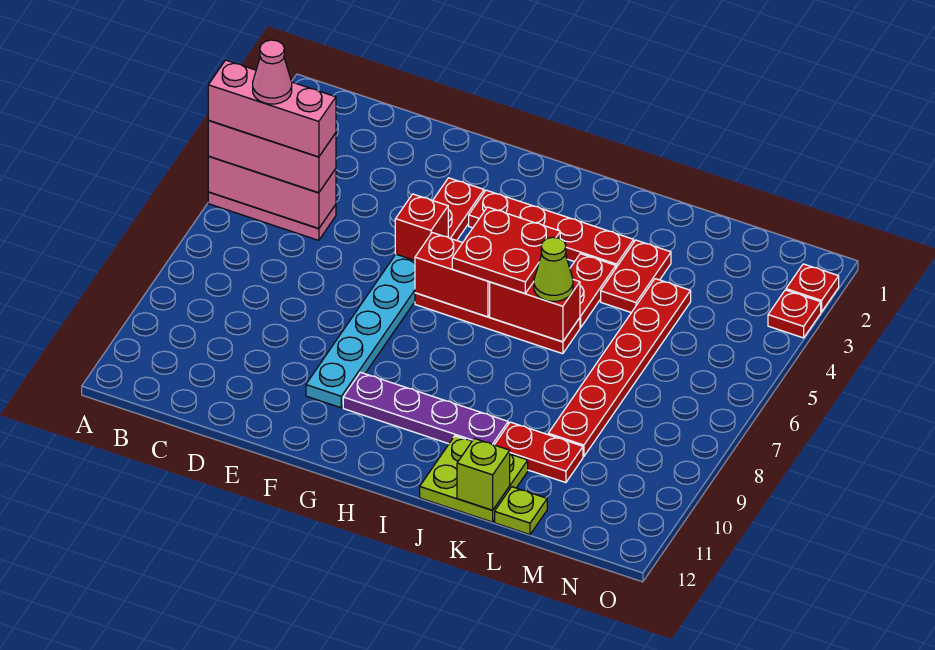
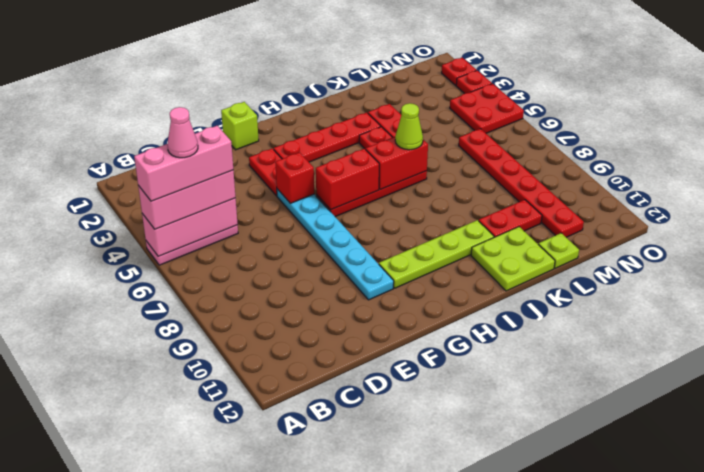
purple 1x4 plate [343,372,508,445] -> lime 1x4 plate [379,220,494,288]
red 2x2 plate [452,207,560,293] -> red 2x2 plate moved to [450,84,524,133]
lime 1x1 brick [457,438,510,510] -> lime 1x1 brick moved to [221,102,259,150]
red 1x6 plate [548,279,691,457] -> red 1x6 plate moved to [459,129,584,237]

